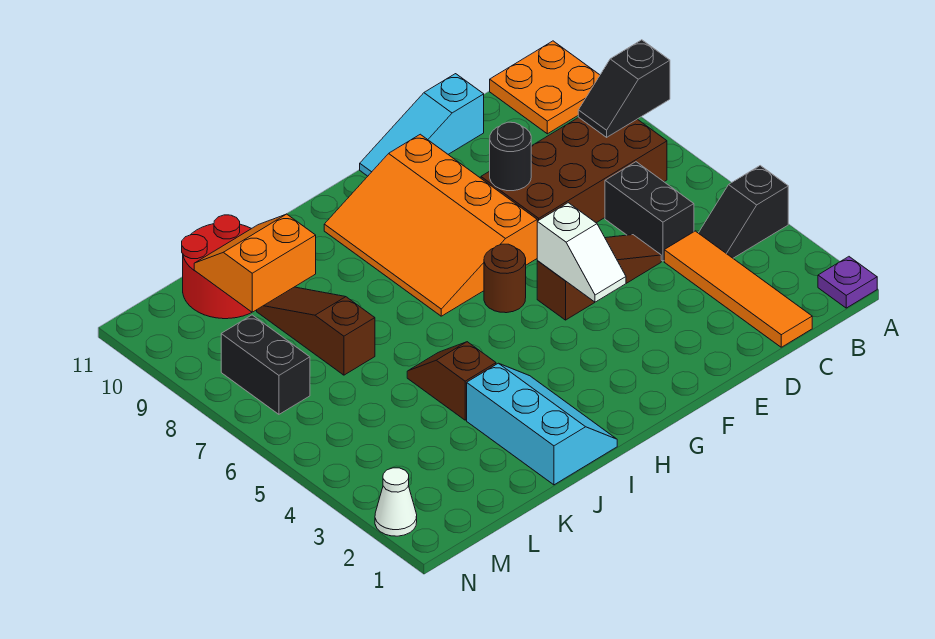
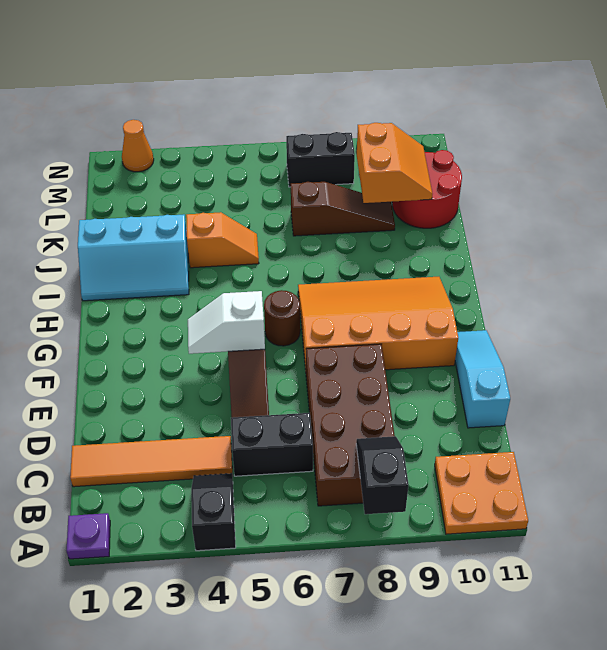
black 1x1 round brick [490,122,531,191] -> none
brown 1x2 slope [407,342,496,420] -> orange 1x2 slope [186,212,259,268]
white 1x1 cone [375,468,417,536] -> orange 1x1 cone [122,120,154,172]

